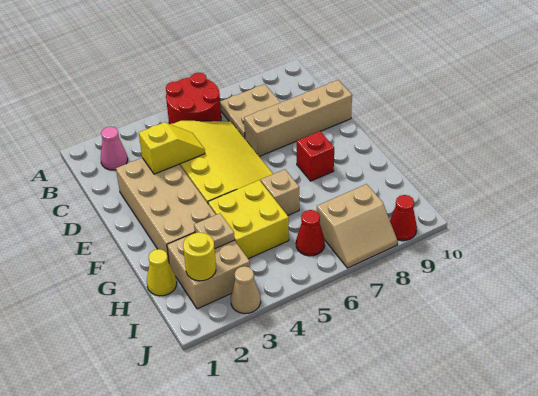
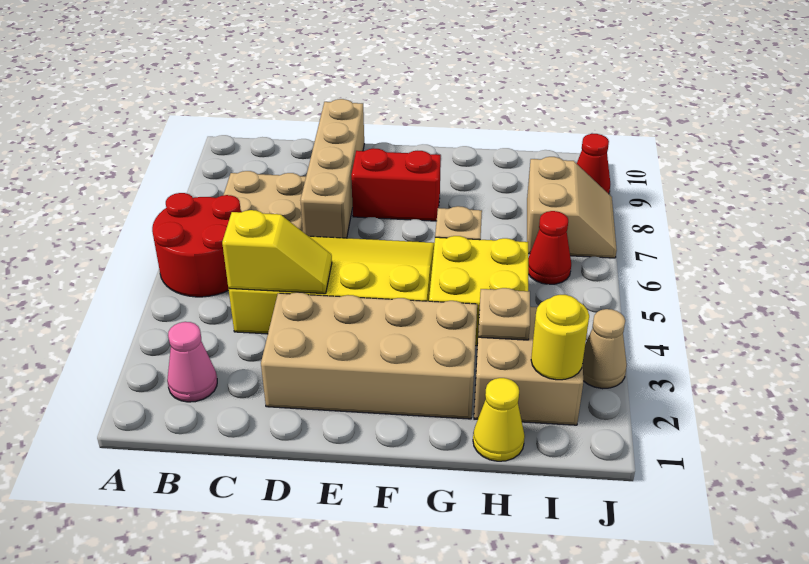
yellow 1x2 slope [139,122,205,174] -> yellow 1x2 slope turned to [222,210,332,294]
red 1x1 brick [297,131,334,181] -> red 1x2 brick [351,148,441,221]

